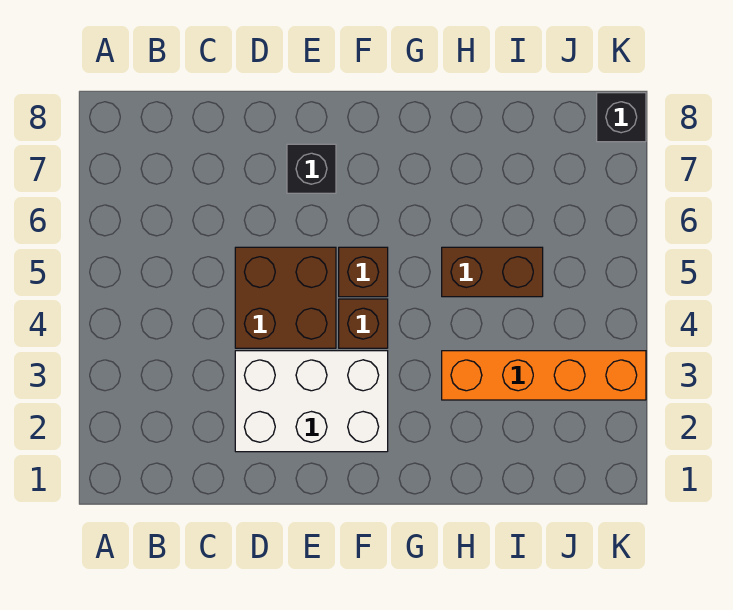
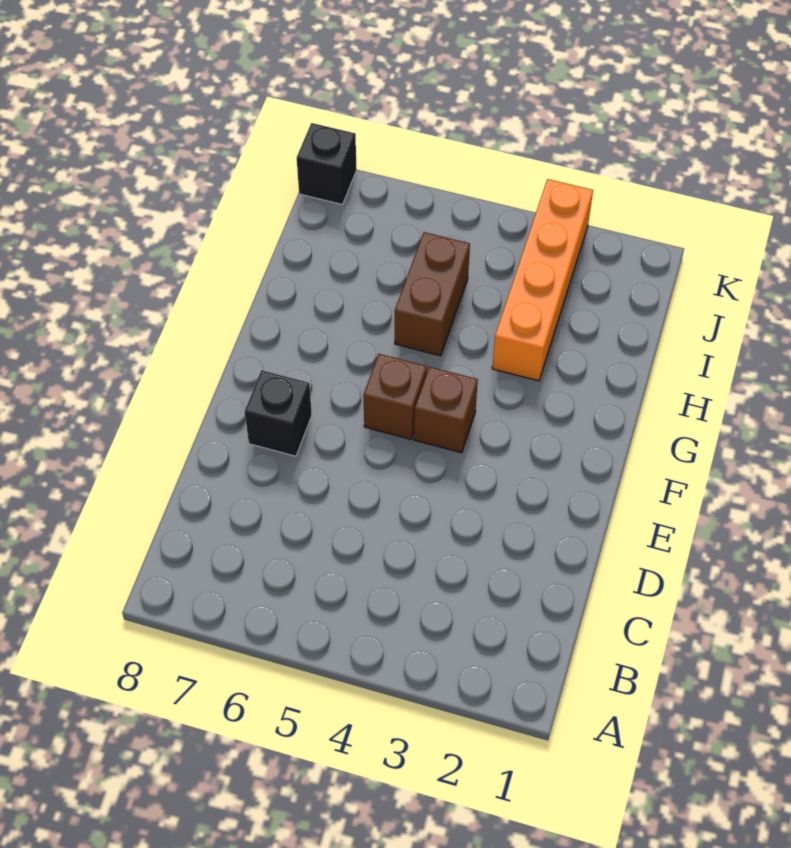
white 2x3 brick [235,351,388,452] -> none
brown 2x2 brick [235,247,336,348] -> none

